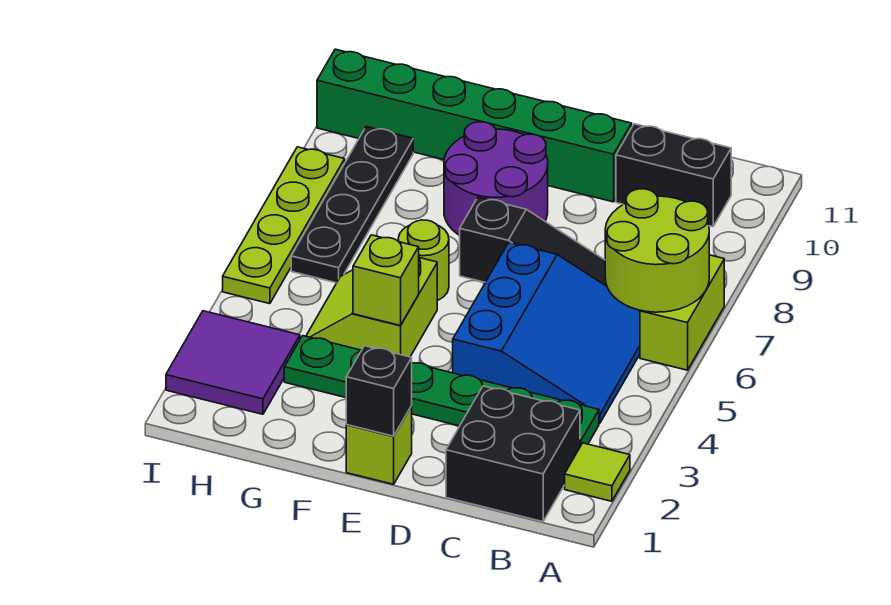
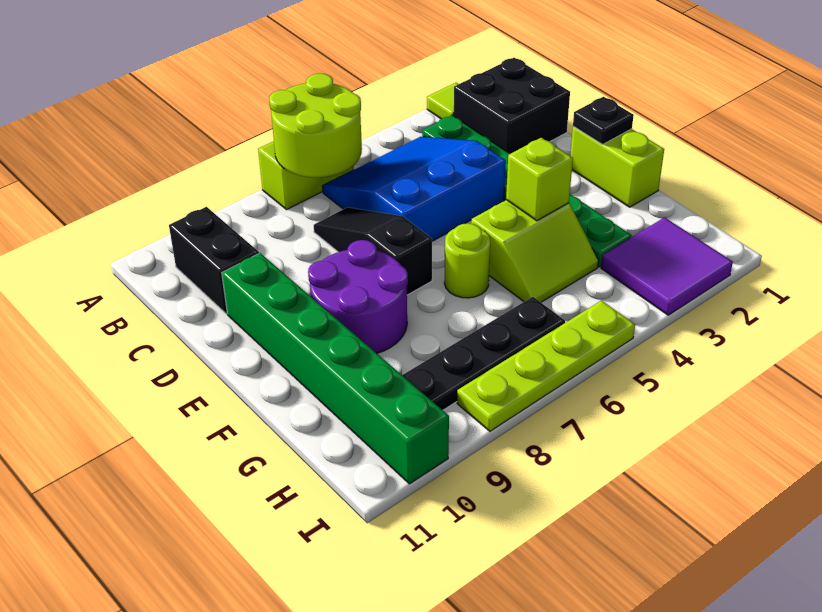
lime 1x1 brick [346,406,412,484] -> lime 1x2 brick [570,126,664,207]
black 1x1 brick [346,346,412,436] -> black 1x1 plate [573,97,634,144]

